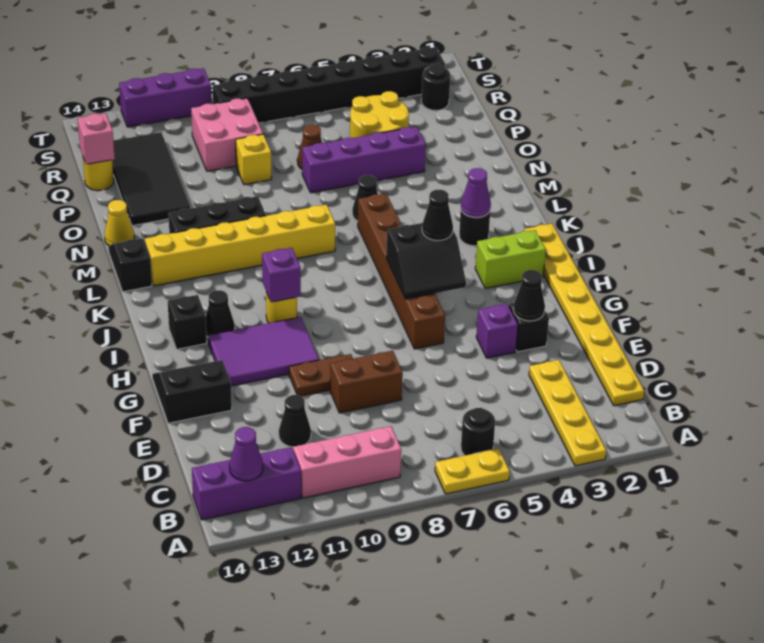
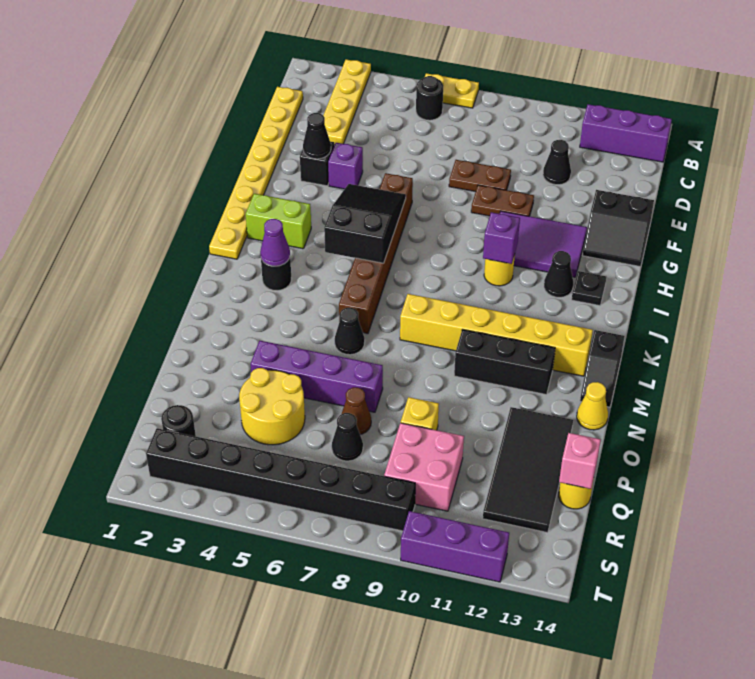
pink 1x3 brick [293,426,401,498] -> none
purple 1x1 cone [229,427,263,481] -> none
brown 1x2 brick [330,351,403,413] -> brown 1x2 plate [449,160,511,192]
black 2x2 slope [386,223,466,299] -> black 2x3 slope [324,184,406,263]
black 1x1 cone [422,190,453,241] -> black 1x1 cone moved to [332,413,363,461]
black 1x1 brick [168,295,207,349] -> black 1x1 plate [572,271,606,306]

